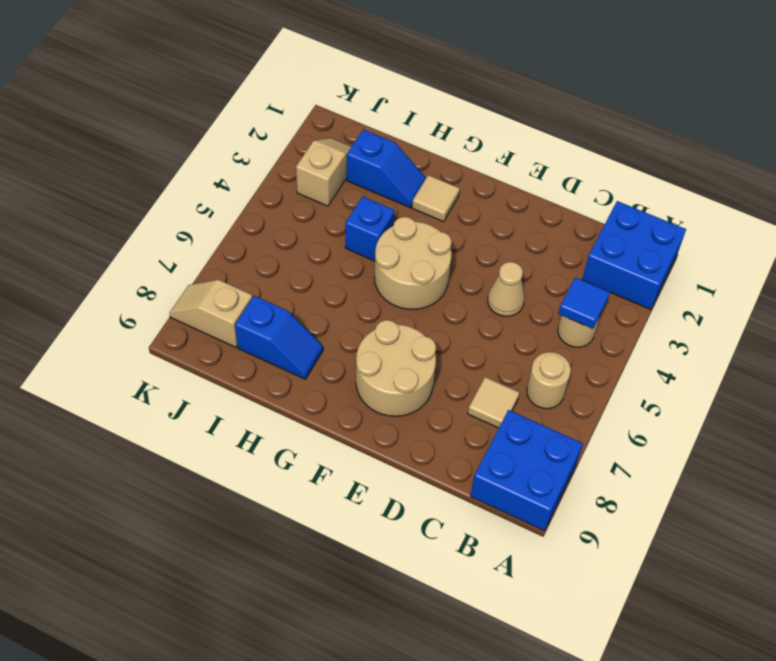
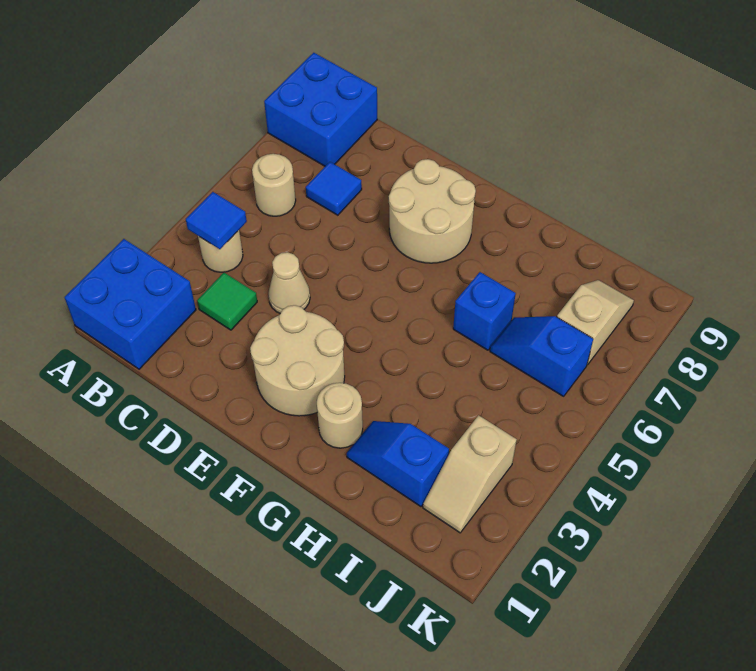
none -> green 1x1 tile [197,273,257,330]
tan 1x1 tile [468,377,520,428] -> blue 1x1 tile [306,162,362,215]
tan 2x2 round brick [374,217,452,309] -> tan 2x2 round brick moved to [250,305,345,416]
tan 1x1 tile [412,175,460,222] -> tan 1x1 round brick [317,383,363,448]
blue 1x1 brick [345,196,395,261] -> blue 1x1 brick moved to [453,272,516,350]
blue 1x2 slope [235,296,323,379] -> blue 1x2 slope moved to [490,316,593,396]
tan 1x2 slope [169,280,252,347] -> tan 1x2 slope turned to [557,280,634,365]

